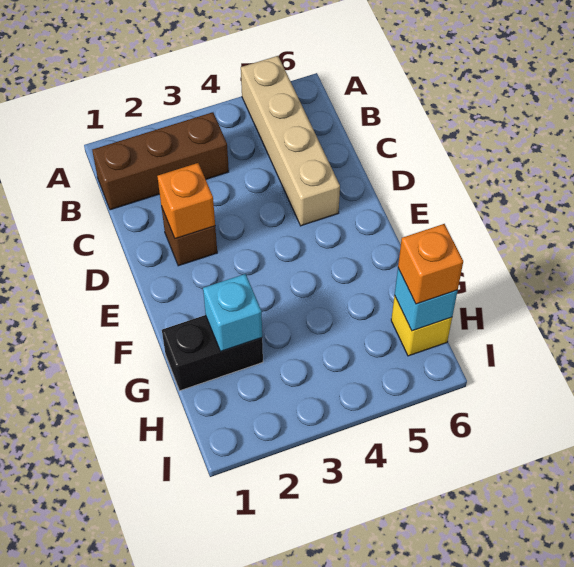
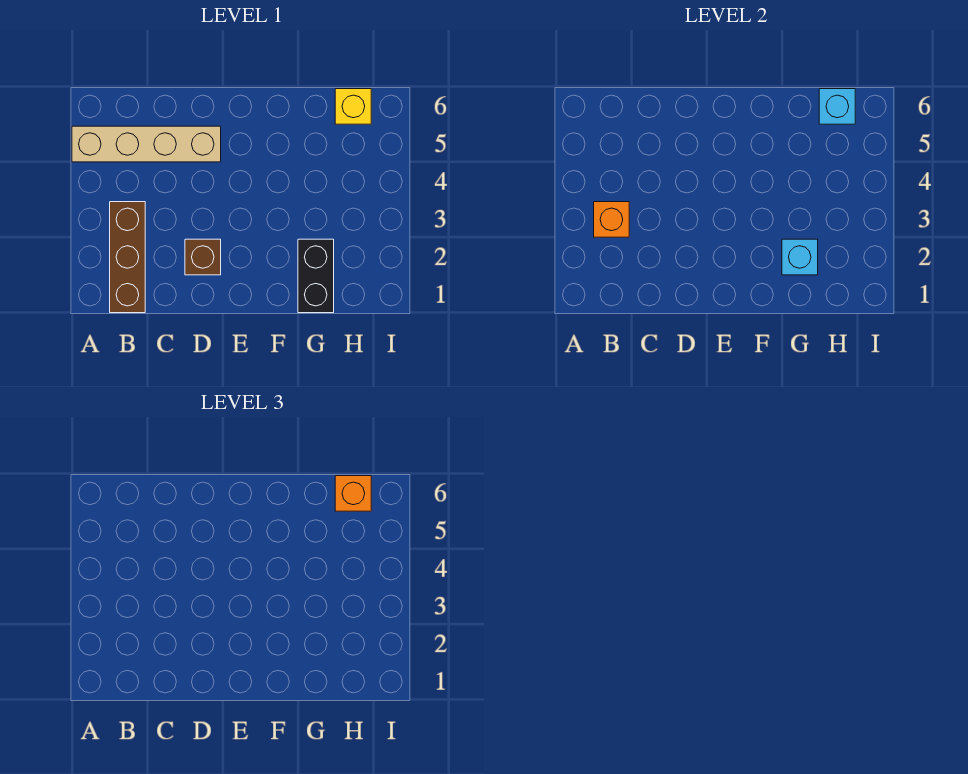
orange 1x1 brick [157,163,215,239] -> orange 1x1 brick moved to [594,202,629,237]

